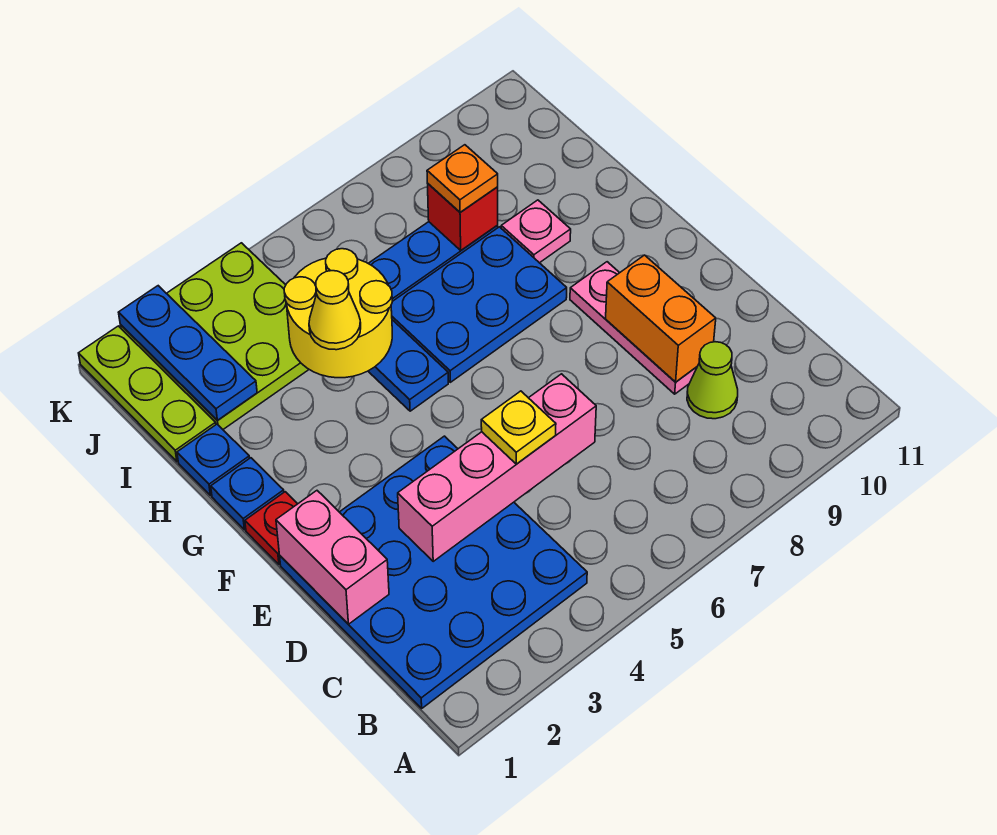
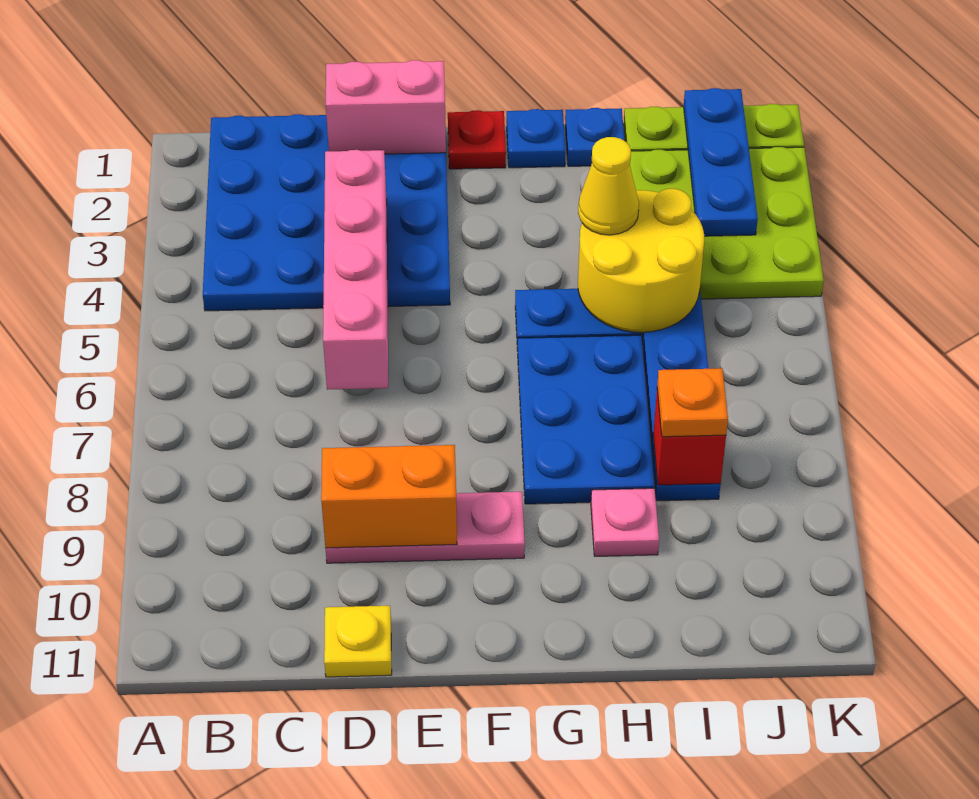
lime 1x1 cone [687,342,738,419] -> none
yellow 1x1 plate [481,391,556,464] -> yellow 1x1 plate moved to [324,606,392,677]
blue 1x3 plate [118,286,257,421] -> blue 1x3 plate turned to [684,88,758,236]

